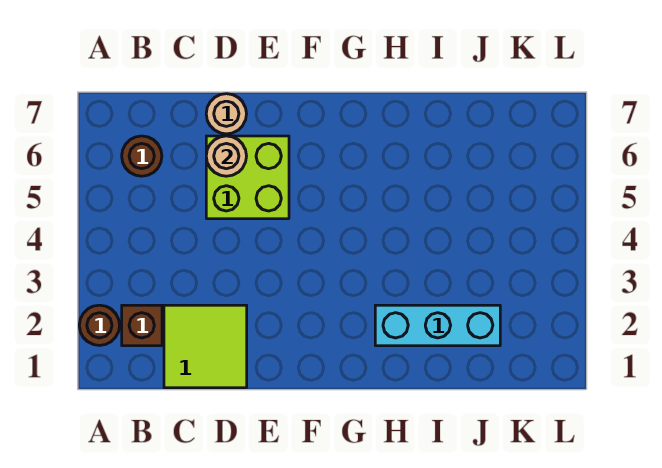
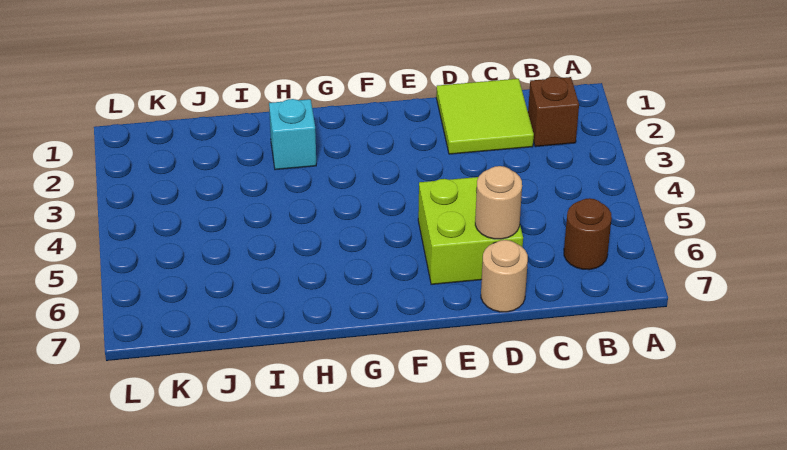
brown 1x1 round brick [79,305,120,345] -> none
cyan 1x3 brick [375,305,500,346] -> cyan 1x1 brick [269,99,316,170]

